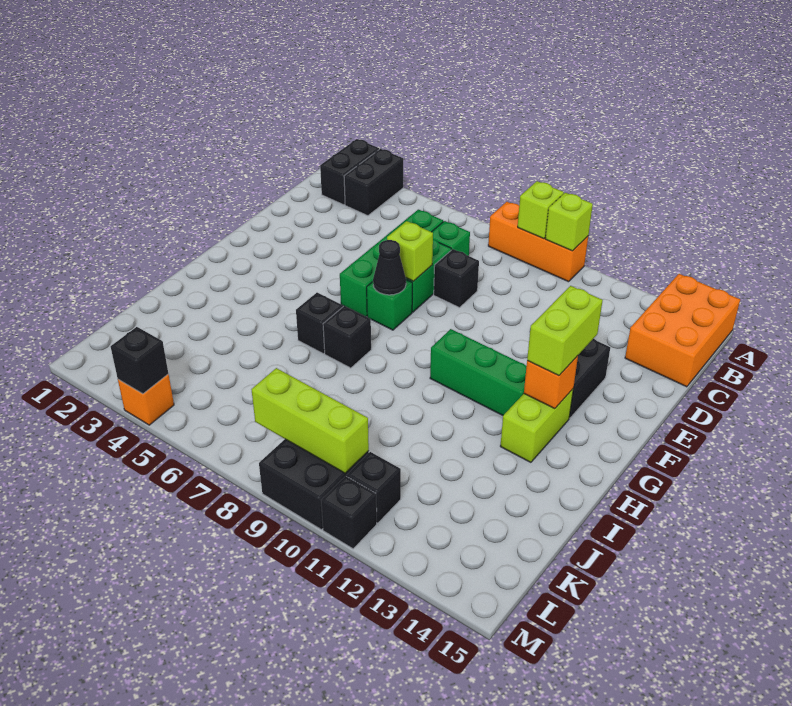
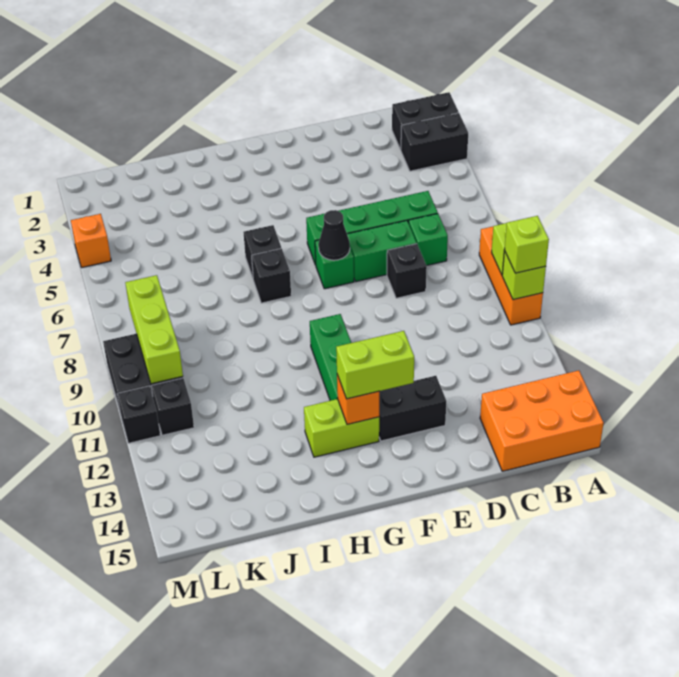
lime 1x1 brick [387,221,433,281] -> lime 1x1 brick moved to [505,216,549,273]
black 1x1 brick [111,327,168,394] -> none

